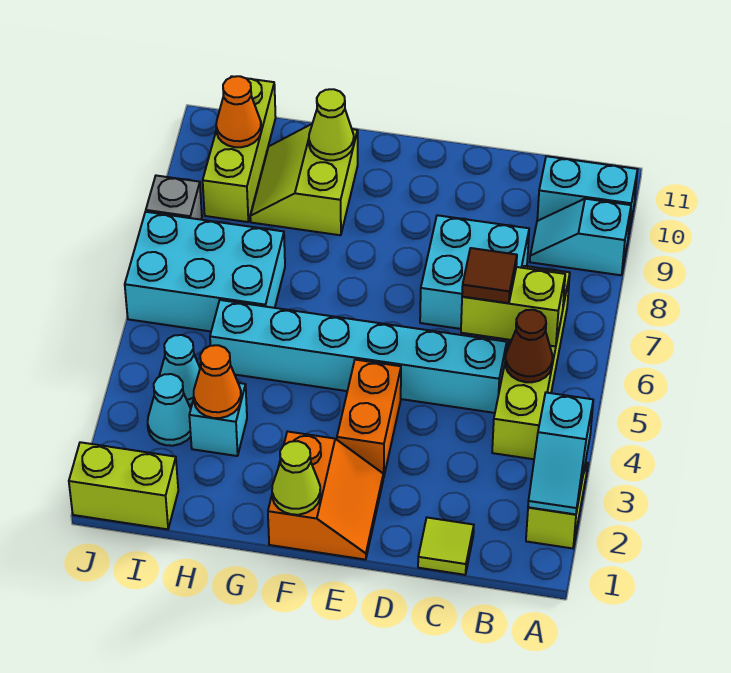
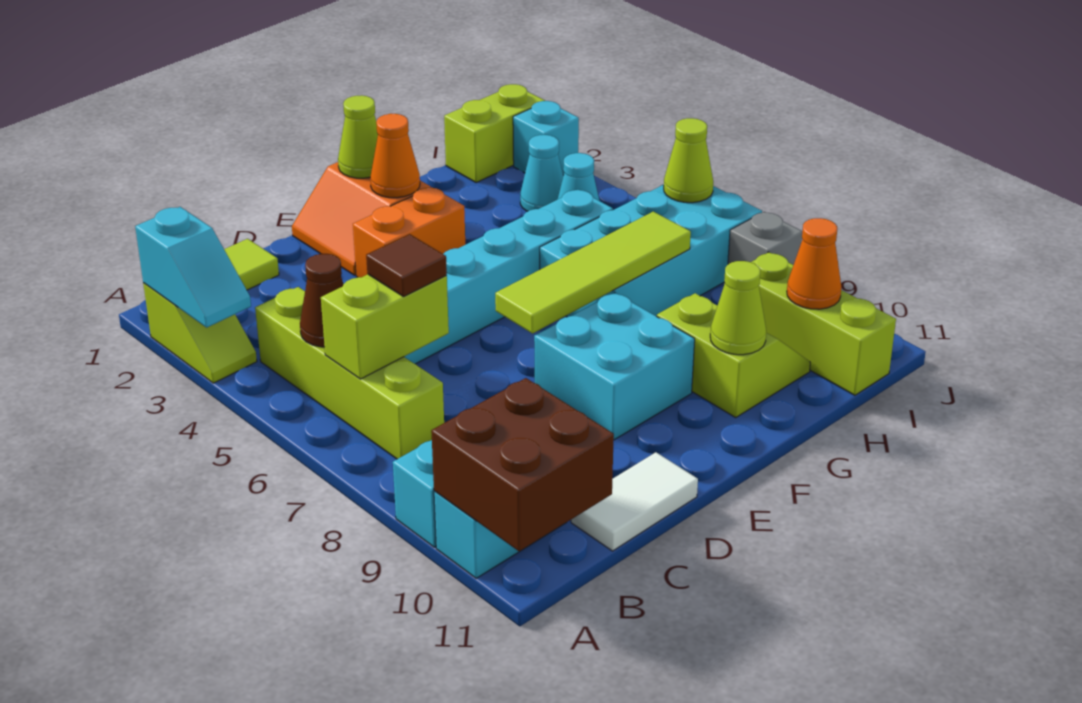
cyan 1x2 slope [528,393,593,514] -> cyan 1x2 slope turned to [135,207,251,327]
none -> brown 2x2 brick [431,378,614,552]
cyan 2x2 brick [420,215,529,329] -> cyan 2x2 brick moved to [534,292,695,440]
none -> white 1x2 tile [571,452,698,551]
orange 1x2 brick [337,360,401,478] -> orange 1x2 brick turned to [353,187,465,277]
none -> lime 1x4 tile [495,211,691,333]
cyan 1x1 brick [189,383,247,456] -> cyan 1x1 brick moved to [513,101,579,175]
orange 1x1 cone [194,345,241,418] -> orange 1x1 cone moved to [370,114,420,198]
cyan 2x3 brick [125,212,285,331] -> cyan 2x4 brick [540,185,762,317]
none -> lime 1x1 cone [664,118,713,203]

